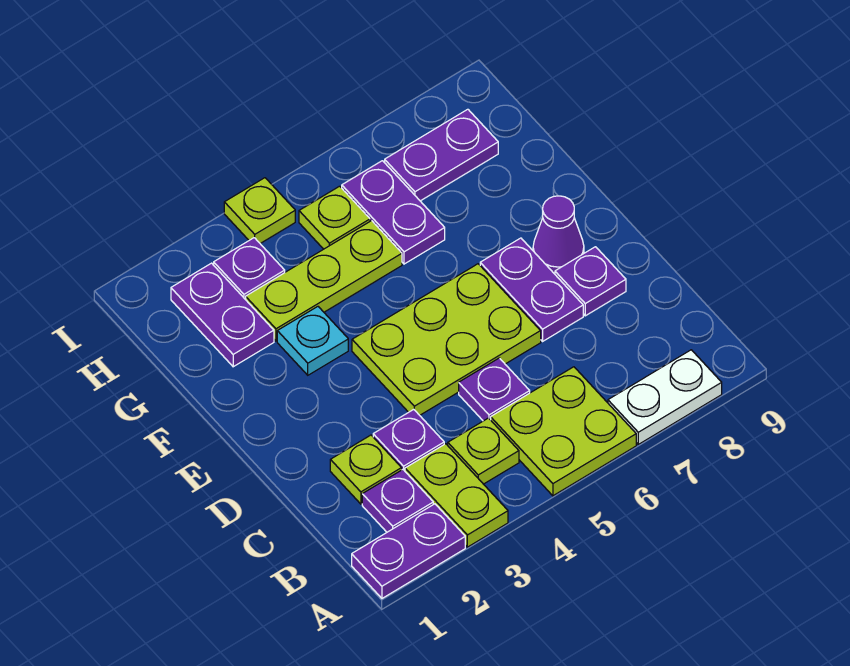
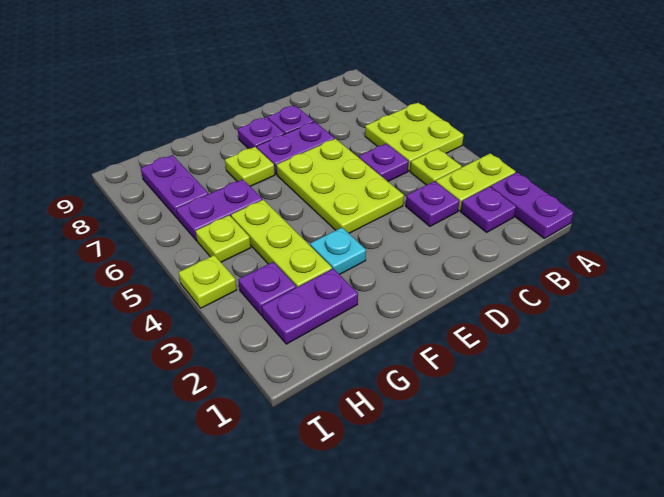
white 1x2 plate [608,350,722,444] -> none
lime 1x1 plate [330,435,402,504] -> lime 1x1 plate moved to [225,147,275,186]
purple 1x1 cone [533,196,584,273] -> purple 1x1 plate [238,117,285,149]

